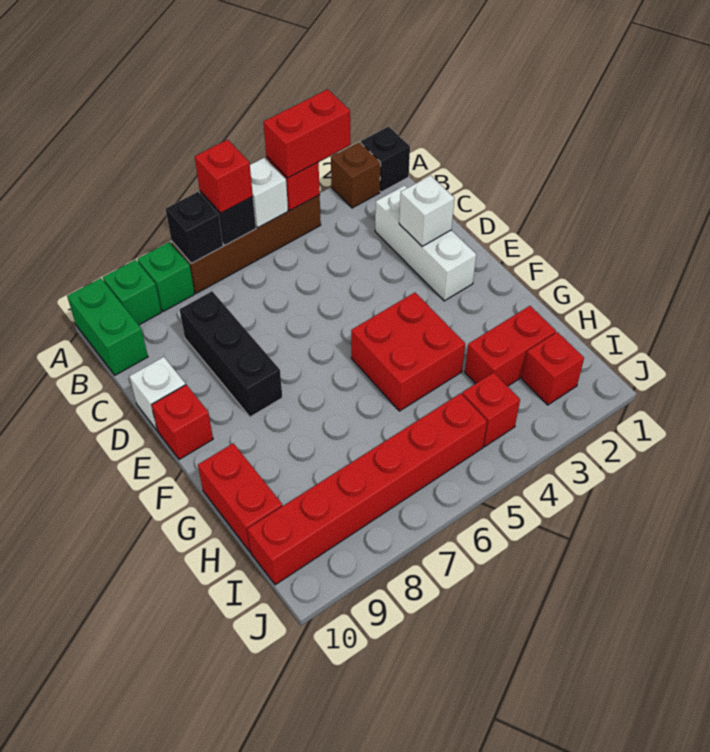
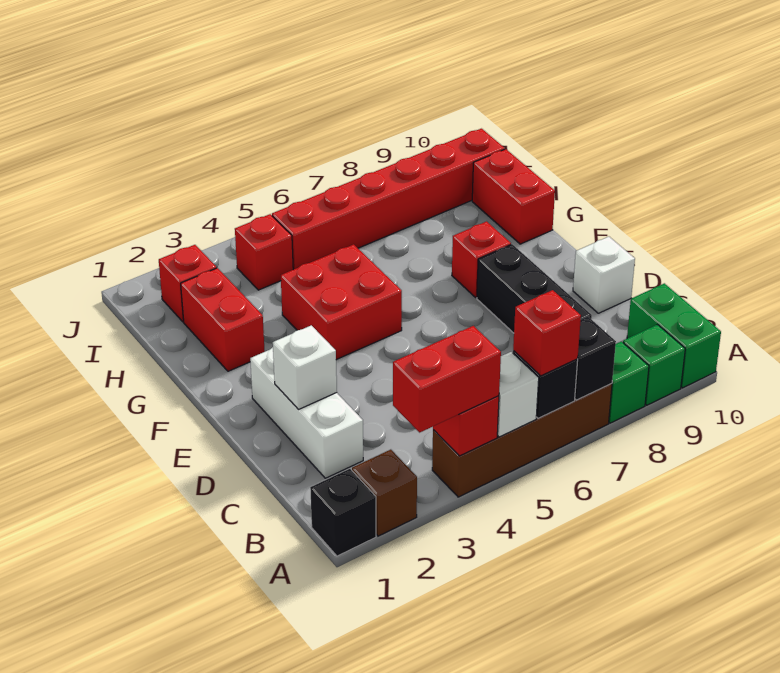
red 1x1 brick [152,385,213,460] -> red 1x1 brick moved to [452,221,511,297]
red 1x2 brick [465,306,556,386] -> red 1x2 brick turned to [181,268,265,371]

